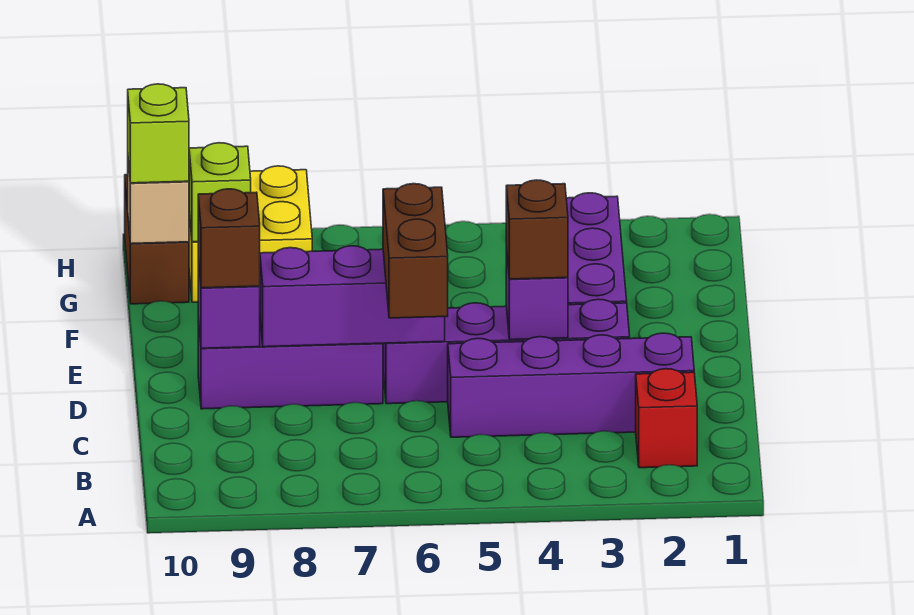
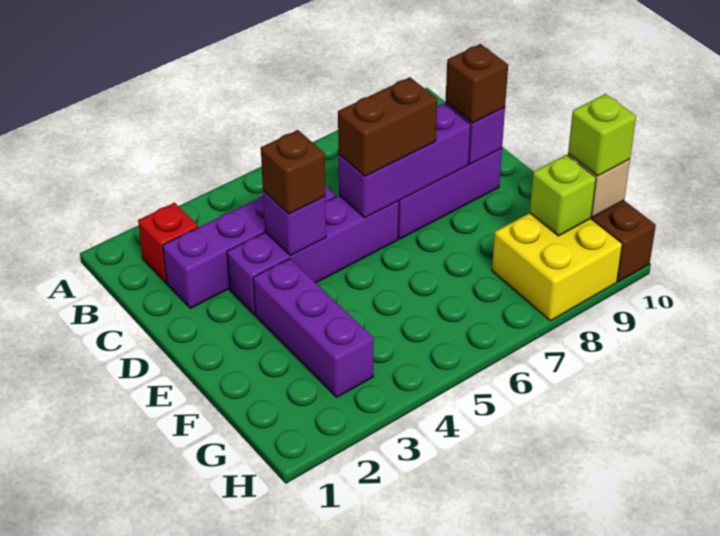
brown 1x2 brick [383,184,448,318] -> brown 1x2 brick turned to [338,77,437,176]

